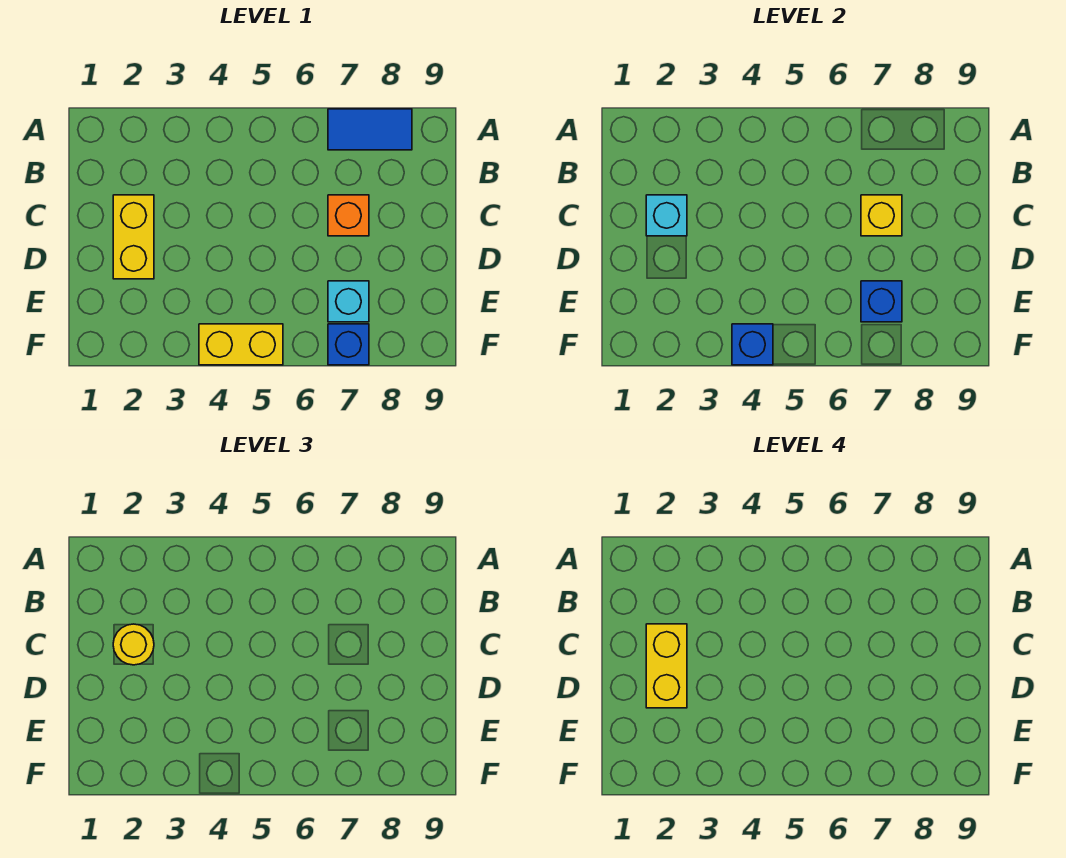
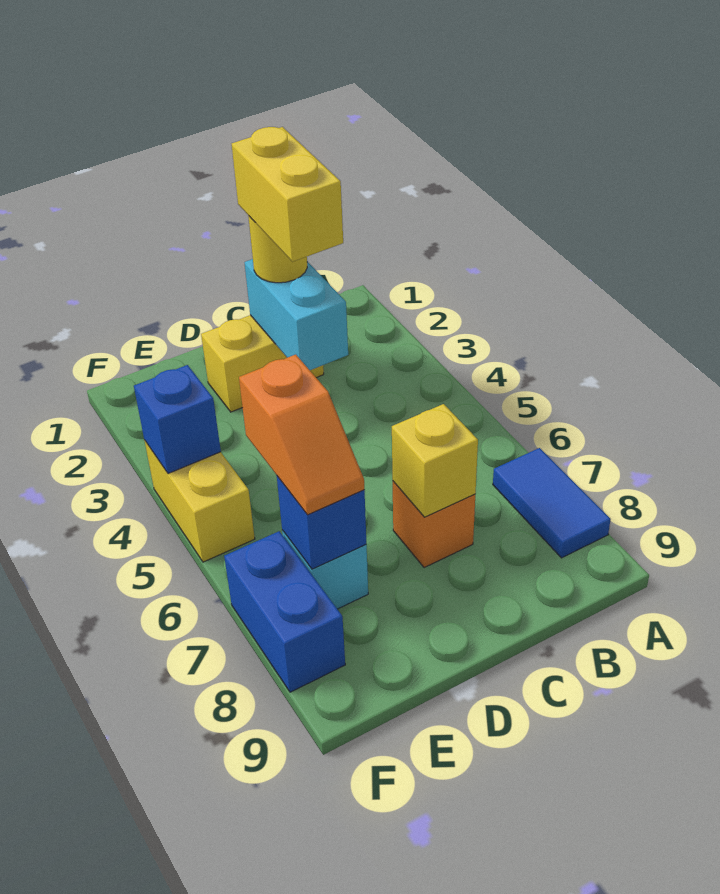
cyan 1x1 brick [646,195,687,236] -> cyan 1x2 brick [244,259,348,370]
yellow 1x2 brick [646,624,687,708] -> yellow 1x2 brick turned to [232,127,343,262]
none -> orange 1x2 slope [239,355,364,515]
blue 1x1 brick [328,324,369,365] -> blue 1x2 brick [224,531,345,692]

